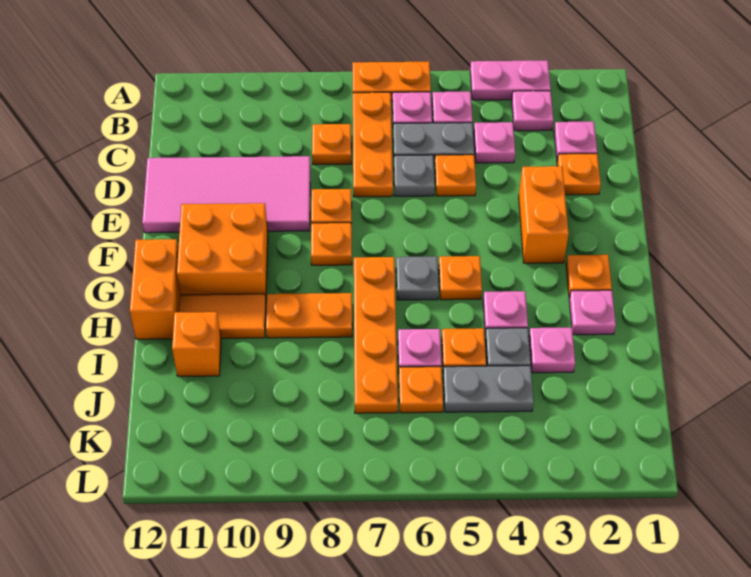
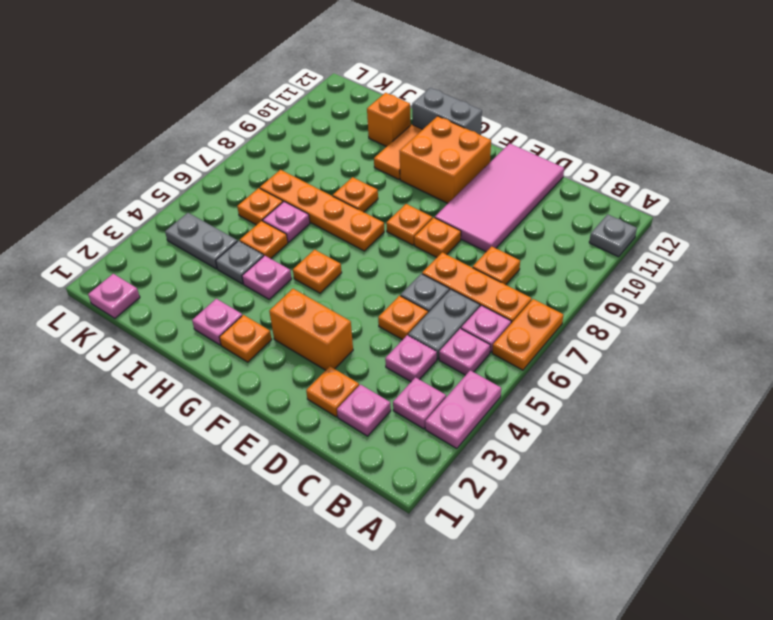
grey 1x1 plate [396,256,439,300] -> grey 1x1 plate moved to [589,214,637,257]
orange 1x2 brick [130,239,180,339] -> grey 1x2 brick [412,88,482,135]
orange 1x2 plate [266,293,352,338] -> orange 1x1 plate [333,177,378,212]
pink 1x1 plate [529,328,575,373] -> pink 1x1 plate moved to [88,274,140,318]
grey 1x2 plate [443,366,534,412] -> grey 1x2 plate turned to [165,213,237,269]

